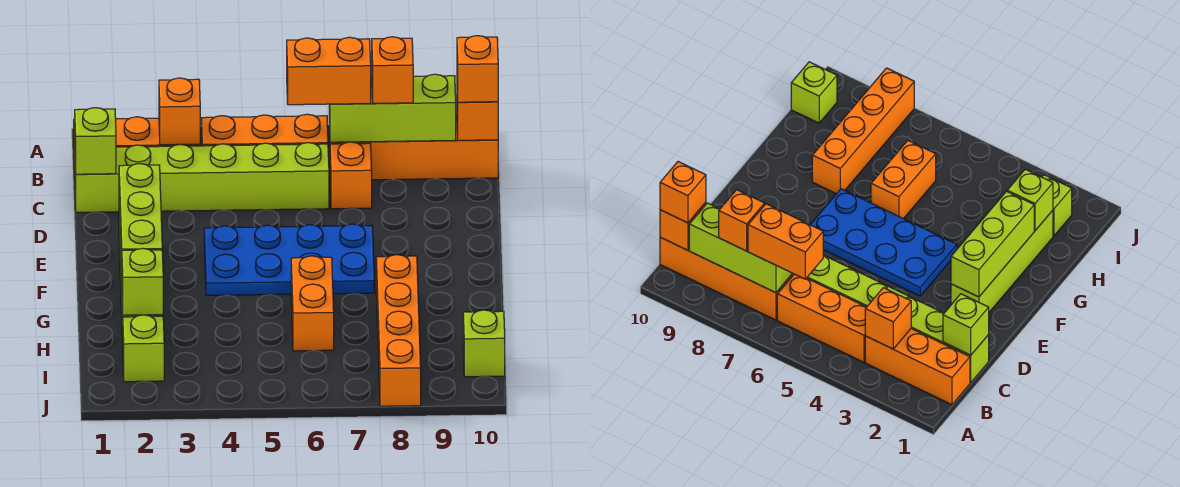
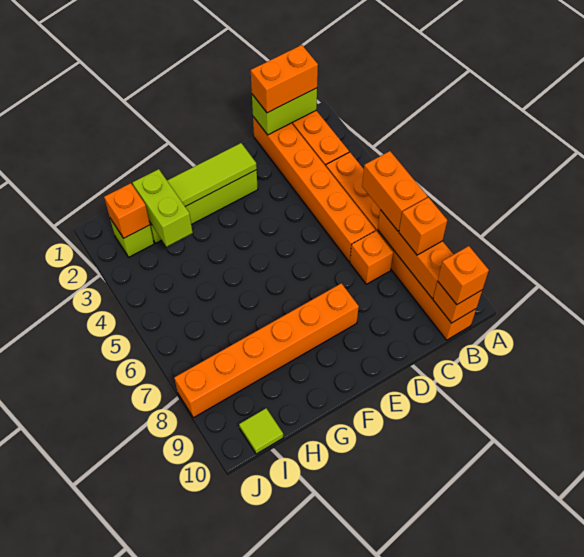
orange 1x1 brick [159,78,200,145] -> orange 1x1 brick moved to [104,183,150,238]
lime 1x3 brick [329,74,456,142] -> orange 1x3 brick [378,210,454,298]
lime 1x6 brick [75,143,329,212] -> orange 1x6 brick [253,117,375,262]
lime 1x1 brick [75,108,116,174] -> lime 1x2 brick [252,88,317,135]
lime 1x3 brick [119,164,162,276] -> lime 1x3 tile [167,143,257,207]
blue 2x4 plate [204,224,374,296] -> none
orange 1x2 brick [291,256,334,351] -> orange 1x2 brick moved to [251,45,318,113]
orange 1x4 brick [376,255,421,406] -> orange 1x6 brick [174,283,359,418]
lime 1x1 brick [122,248,163,315] -> lime 1x2 brick [132,169,193,247]
lime 1x1 brick [463,310,505,377] -> lime 1x1 tile [239,408,283,454]

